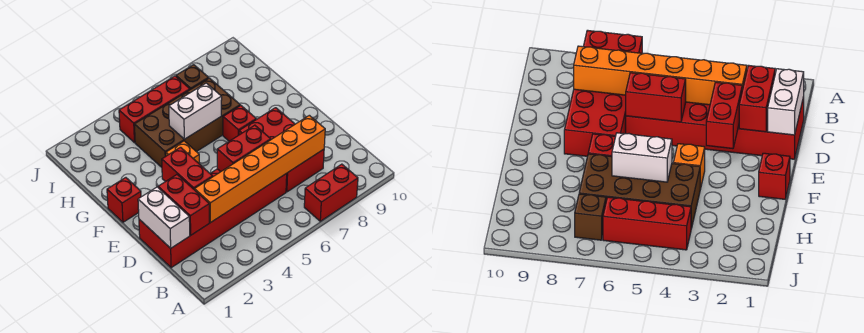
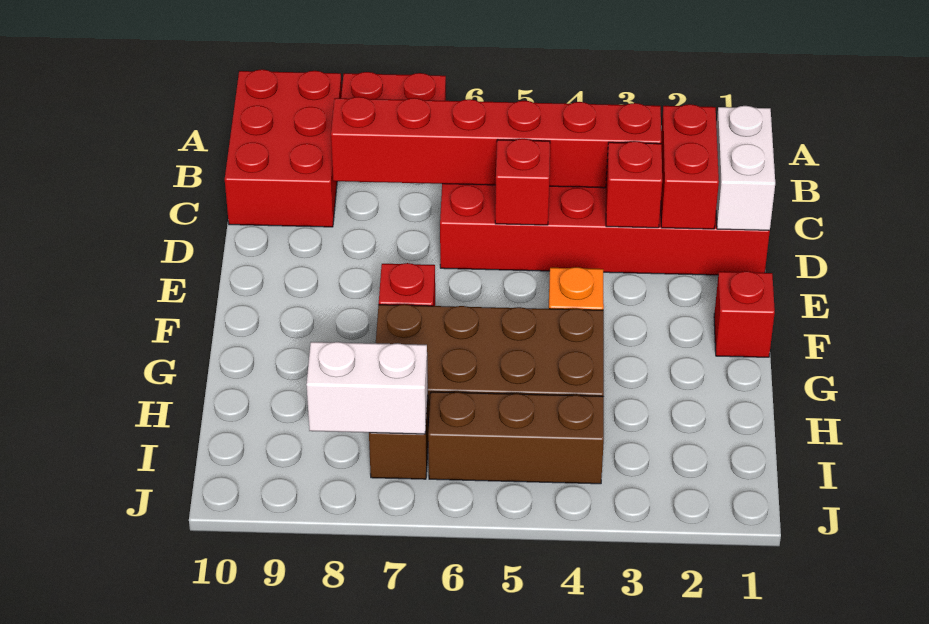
orange 1x6 brick [195,115,325,223] -> red 1x6 brick [331,97,661,188]
red 2x3 brick [239,108,324,192] -> red 2x3 brick moved to [225,69,342,227]
red 1x2 brick [162,147,213,190] -> red 1x1 brick [606,141,662,228]
red 1x2 brick [217,125,271,172] -> red 1x1 brick [495,139,550,225]
white 1x2 brick [169,83,222,139] -> white 1x2 brick moved to [306,342,428,434]
red 1x3 brick [119,76,190,143] -> brown 1x3 brick [428,392,604,484]

